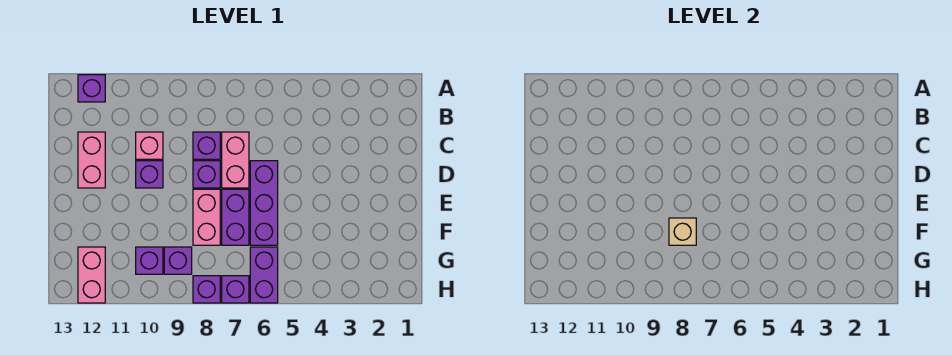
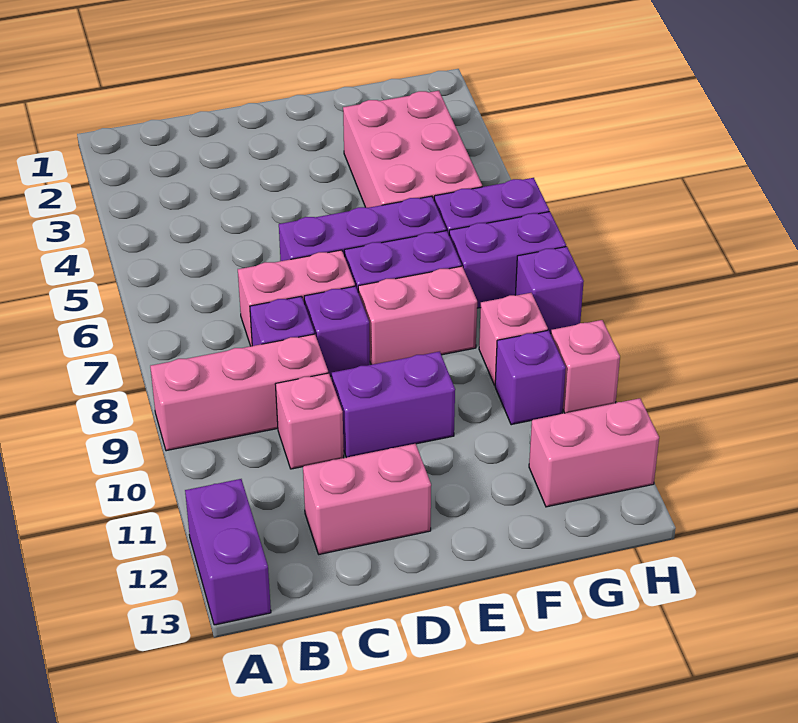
none -> pink 1x3 brick [150,334,328,451]
purple 1x1 brick [78,75,105,102] -> purple 1x2 brick [185,479,271,625]
purple 1x1 brick [136,161,163,188] -> purple 1x2 brick [332,352,455,457]
none -> pink 2x3 brick [343,91,482,208]
tan 1x1 brick [669,218,696,245] -> none
purple 1x1 brick [164,247,192,274] -> pink 1x1 brick [479,293,548,385]
purple 1x1 brick [222,276,249,303] -> purple 1x2 brick [449,212,566,308]
none -> pink 1x1 brick [551,320,620,413]

